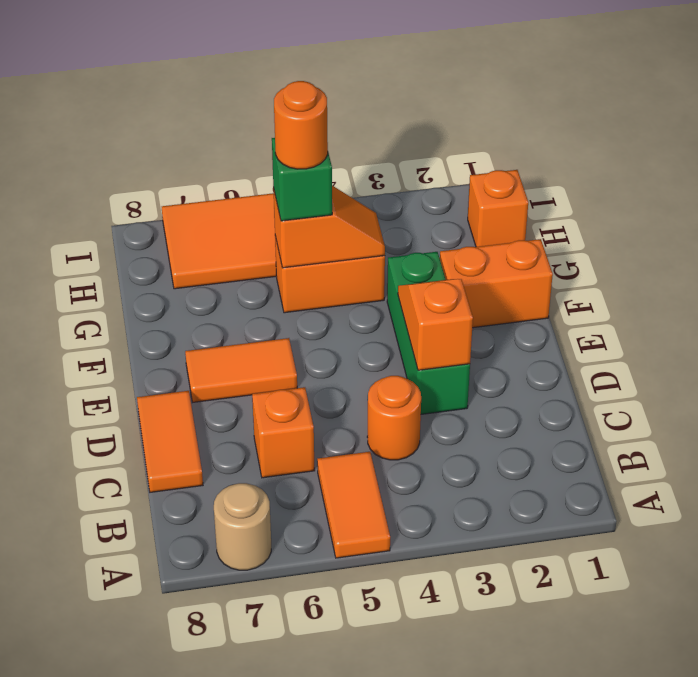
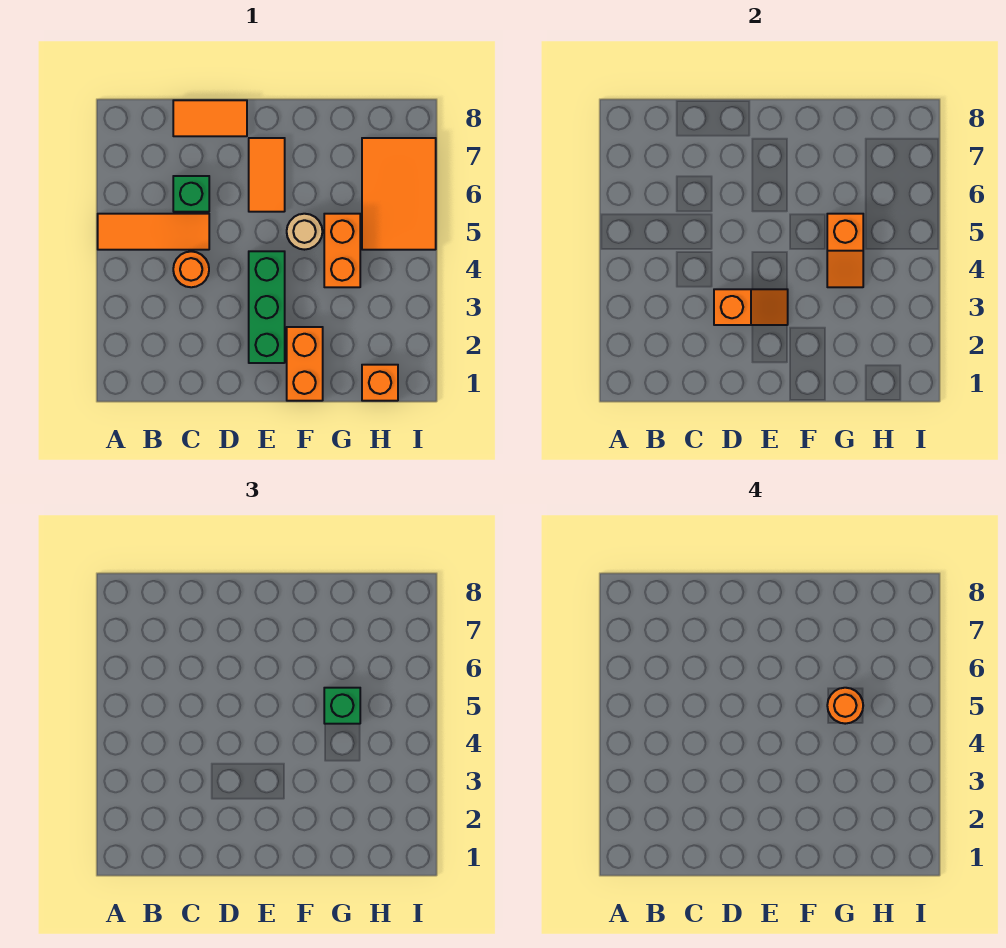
orange 1x2 tile [317,452,390,558] -> orange 1x3 tile [98,214,209,250]
tan 1x1 round brick [214,483,271,570] -> tan 1x1 round brick moved to [287,214,322,250]
orange 1x1 brick [252,387,315,478] -> green 1x1 brick [173,176,209,212]
green 1x3 brick [387,252,470,414] -> green 1x3 brick turned to [249,251,285,363]

